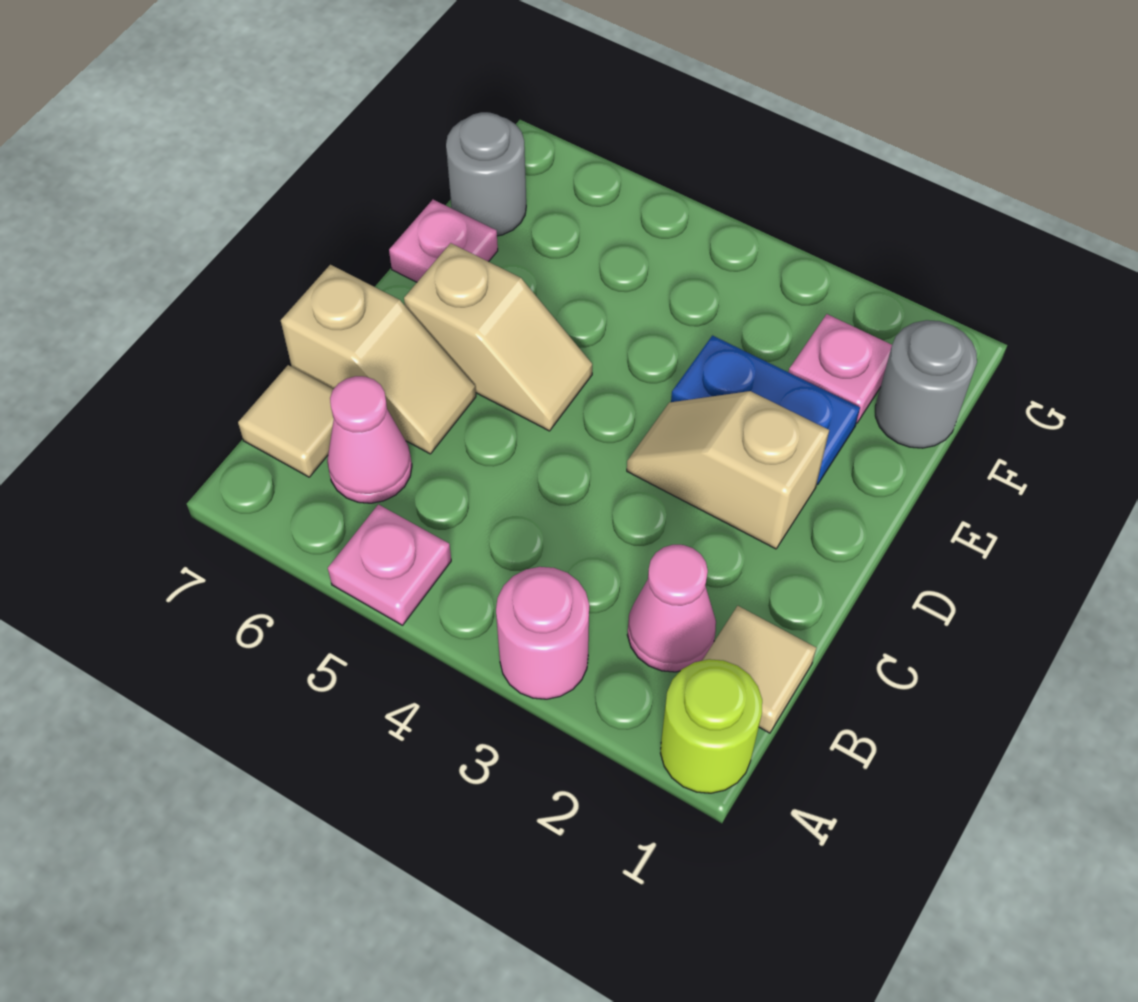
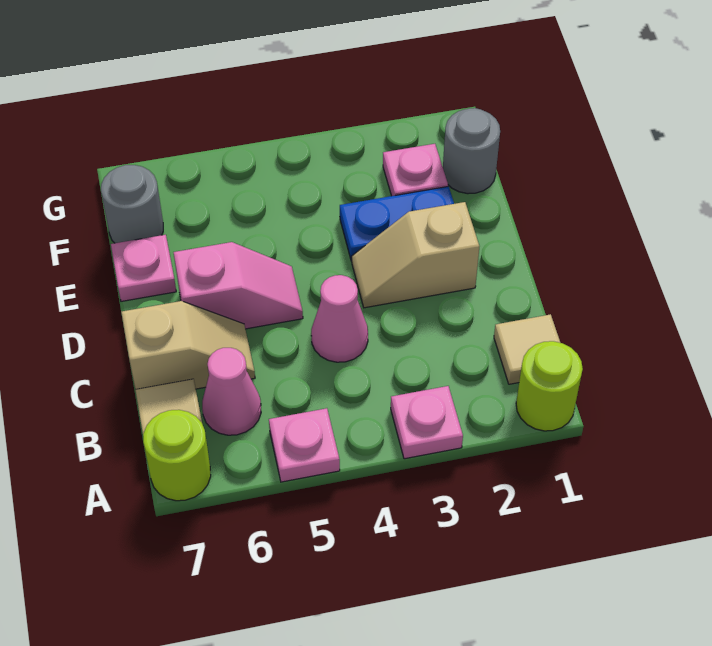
pink 1x1 round brick [496,567,589,699] -> pink 1x1 plate [391,386,463,459]
none -> lime 1x1 round brick [143,410,211,501]
pink 1x1 cone [627,545,716,672] -> pink 1x1 cone moved to [311,275,368,362]
tan 1x2 slope [404,243,592,431] -> pink 1x2 slope [174,242,303,329]

